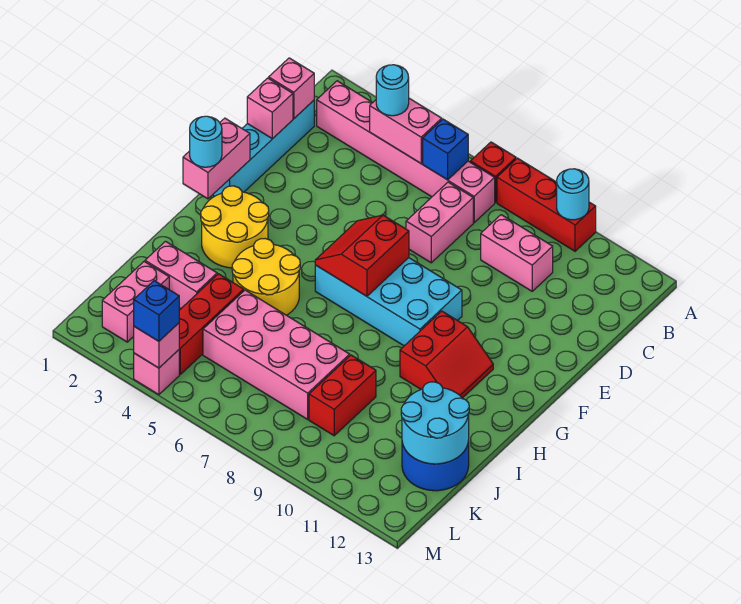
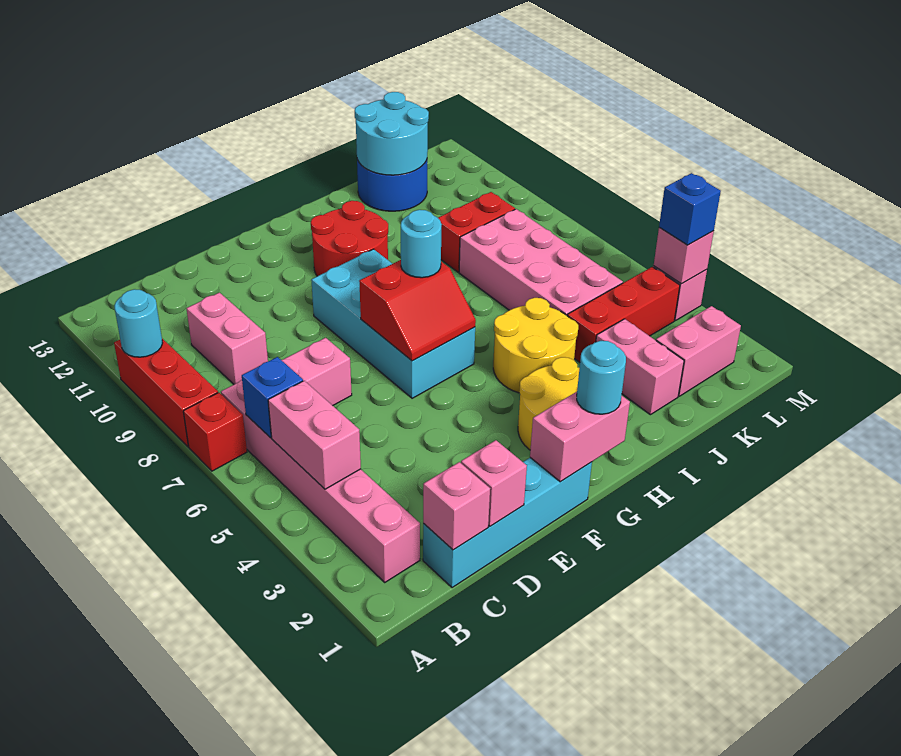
cyan 1x1 round brick [376,65,409,116] -> cyan 1x1 round brick moved to [401,210,442,278]
red 2x2 slope [400,311,493,398] -> red 2x2 round brick [311,201,388,276]

